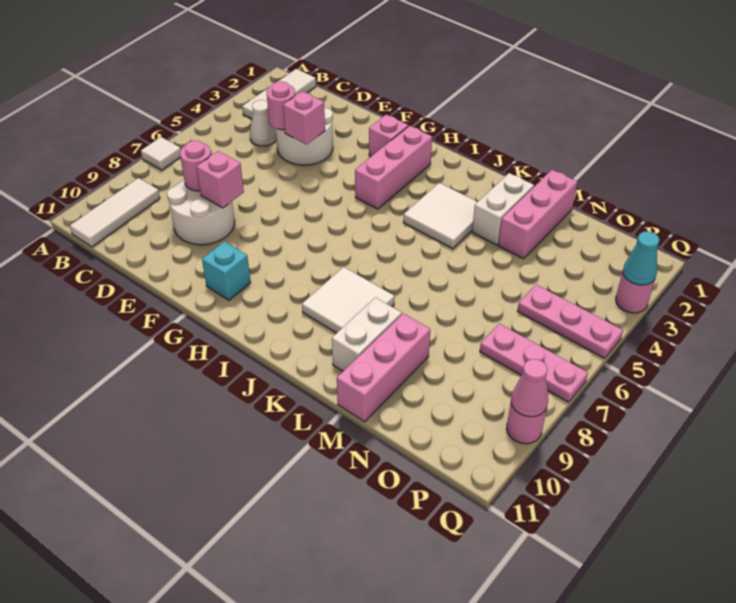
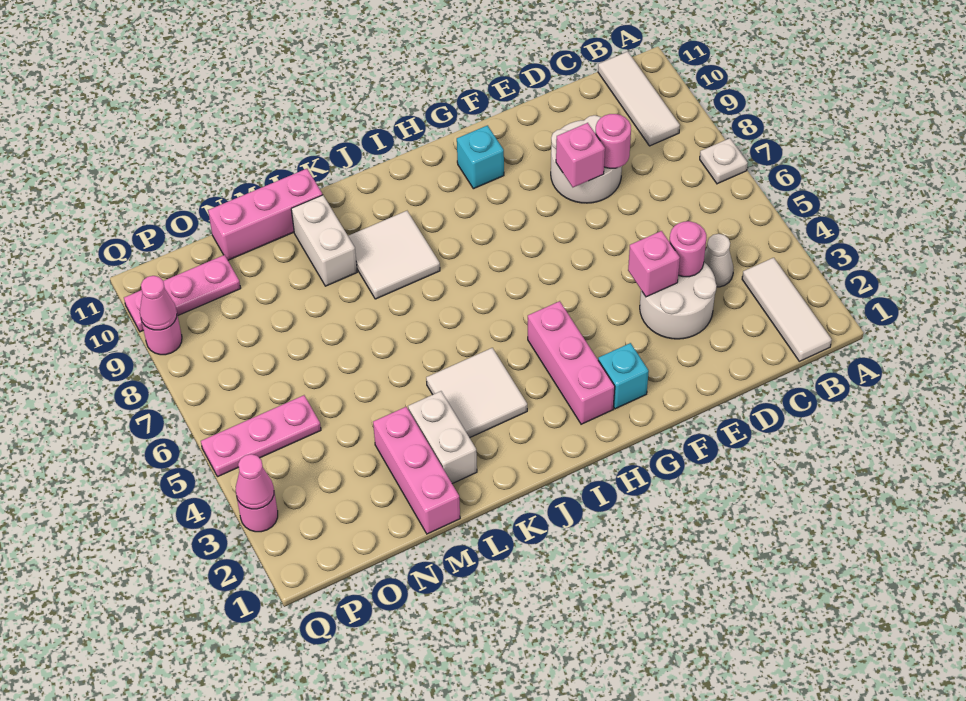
white 1x1 tile [141,137,181,170] -> white 1x1 plate [700,138,748,184]
pink 1x1 brick [369,115,408,156] -> cyan 1x1 brick [598,343,649,409]
pink 1x3 brick [337,313,431,422] -> pink 1x3 brick turned to [208,169,322,260]
pink 1x3 plate [480,324,588,402] -> pink 1x3 plate moved to [124,255,241,332]
cyan 1x1 cone [623,231,660,285] -> pink 1x1 cone [236,454,274,509]

